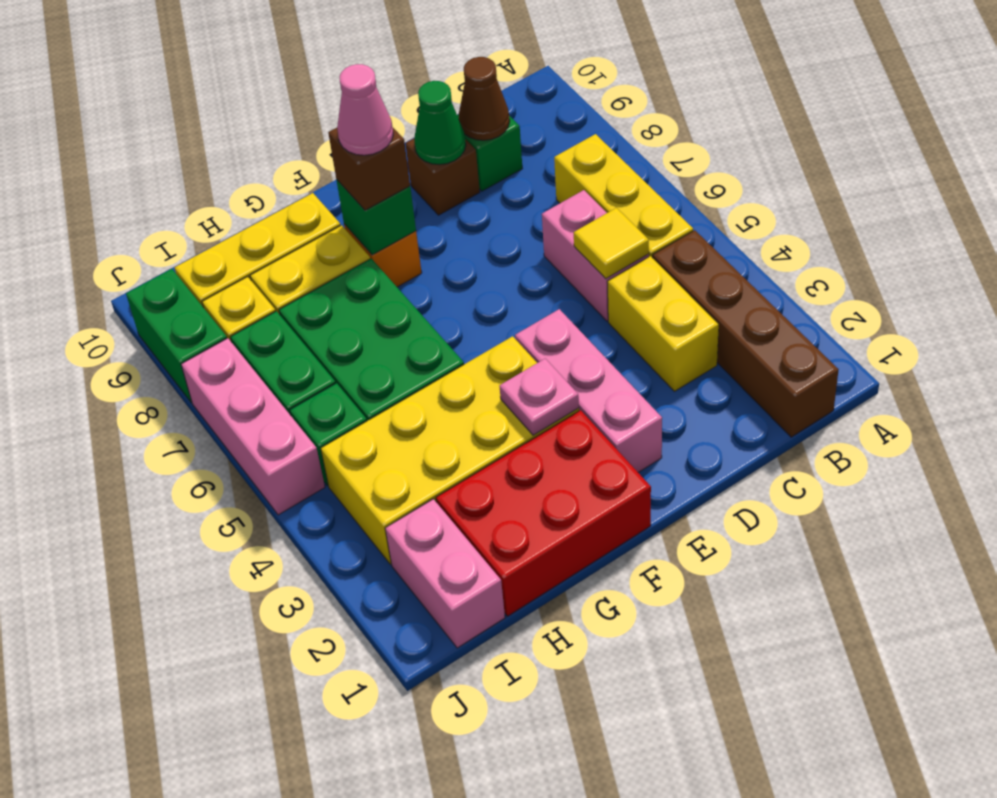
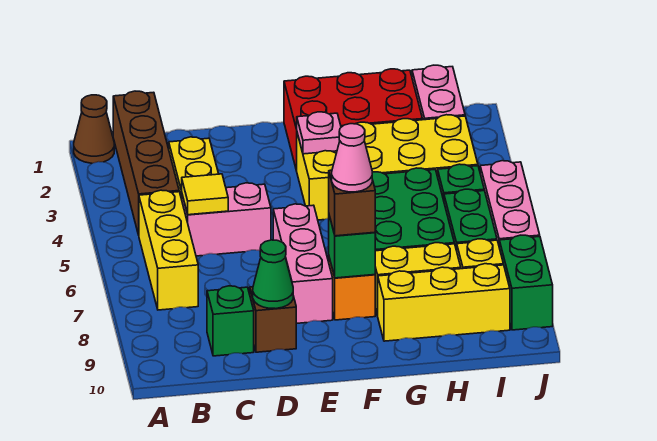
pink 1x2 brick [542,190,649,321] -> pink 1x2 brick turned to [182,183,271,256]
brown 1x1 cone [458,57,510,140] -> brown 1x1 cone moved to [74,95,114,163]
pink 1x3 brick [515,309,662,472] -> pink 1x3 brick moved to [273,204,333,323]

